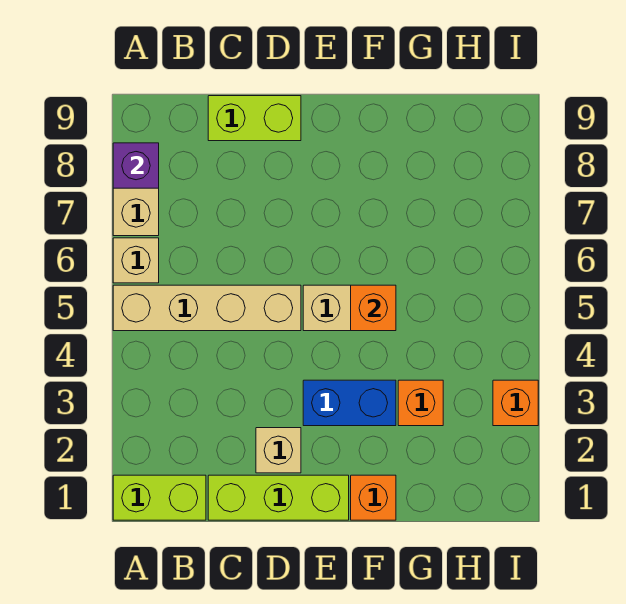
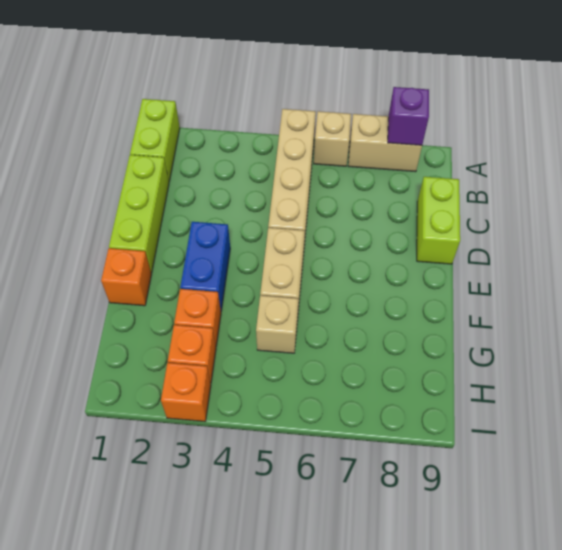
tan 1x1 brick [256,428,301,473] -> tan 1x1 brick moved to [256,295,298,353]
orange 1x1 brick [351,285,396,331] -> orange 1x1 brick moved to [168,325,216,383]

